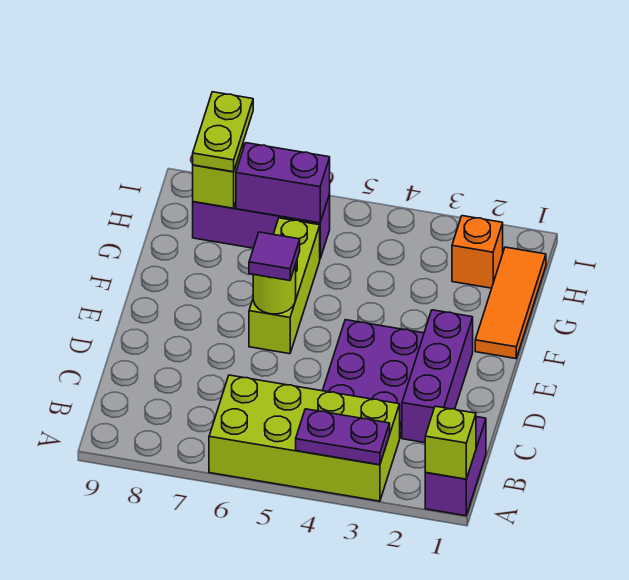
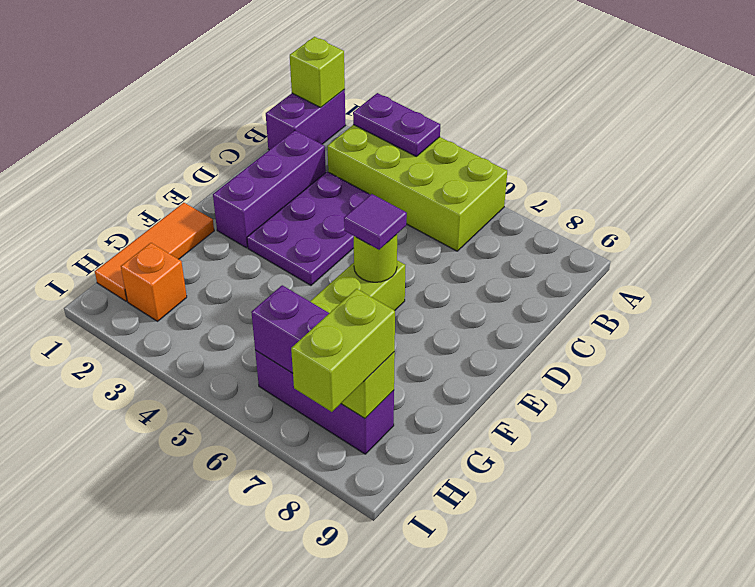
lime 1x2 plate [193,92,253,172] -> lime 1x2 brick [291,289,395,412]

